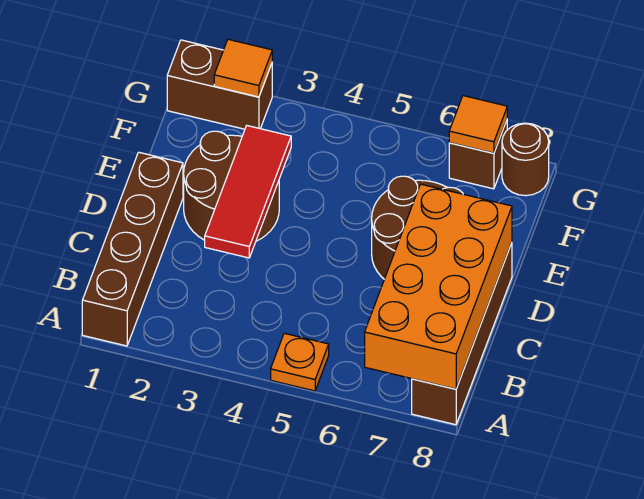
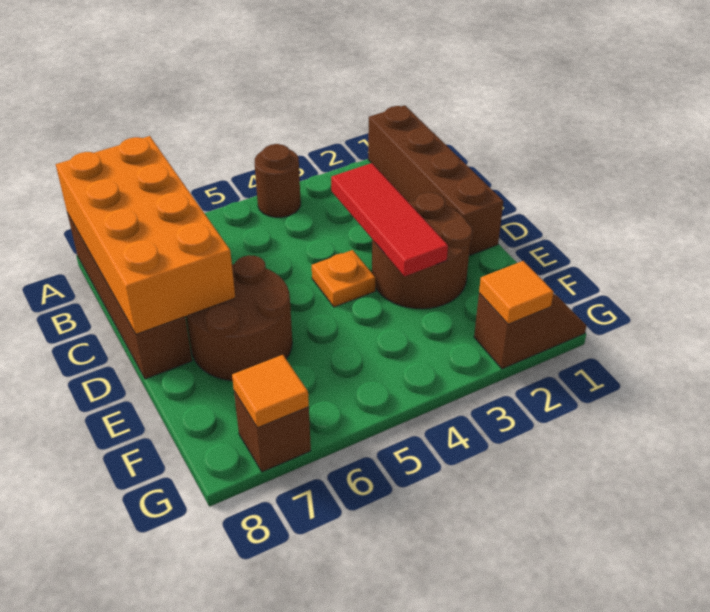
orange 1x1 plate [271,333,329,391] -> orange 1x1 plate moved to [312,250,376,307]
brown 1x2 brick [167,40,272,129] -> brown 1x2 slope [474,293,586,369]
brown 1x1 round brick [502,123,549,196] -> brown 1x1 round brick moved to [255,144,301,217]

